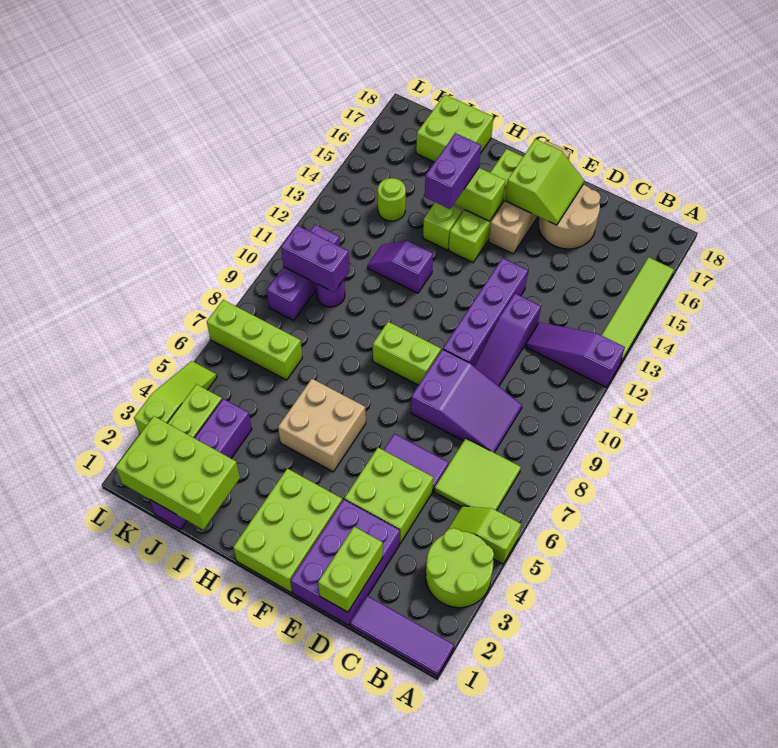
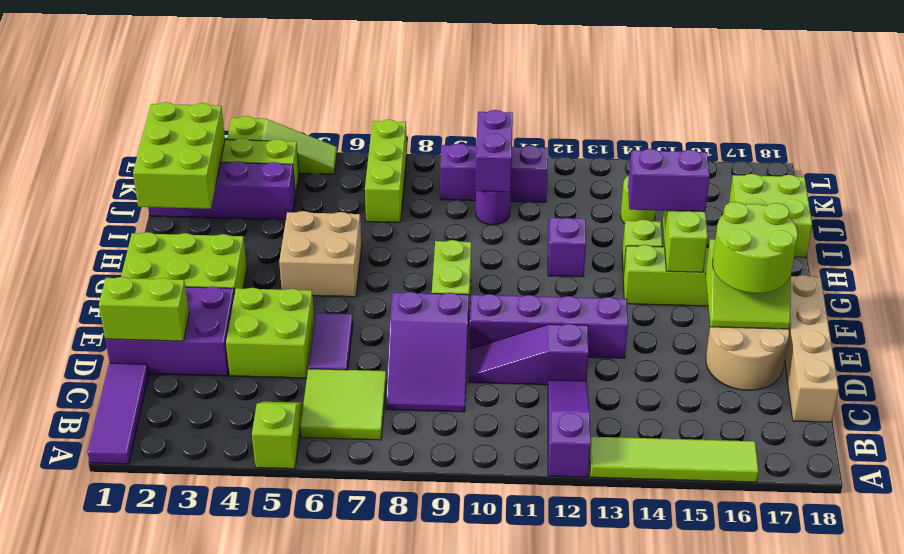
lime 2x2 round brick [426,528,494,608] -> lime 2x2 round brick moved to [712,202,798,293]
tan 1x4 brick [489,141,570,254] -> tan 1x4 brick turned to [785,275,839,422]

